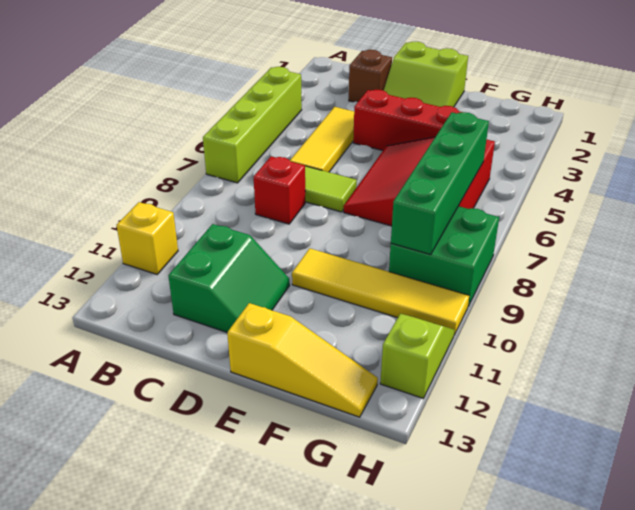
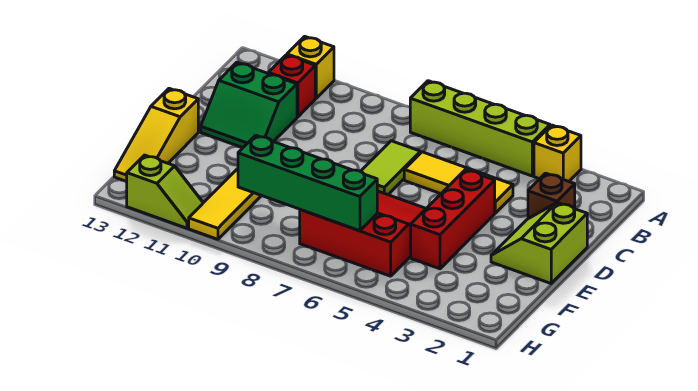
none -> yellow 1x1 brick [534,125,581,181]
red 1x1 brick [254,156,305,224] -> red 1x1 brick moved to [268,55,315,117]
green 2x2 brick [389,206,499,306] -> none

